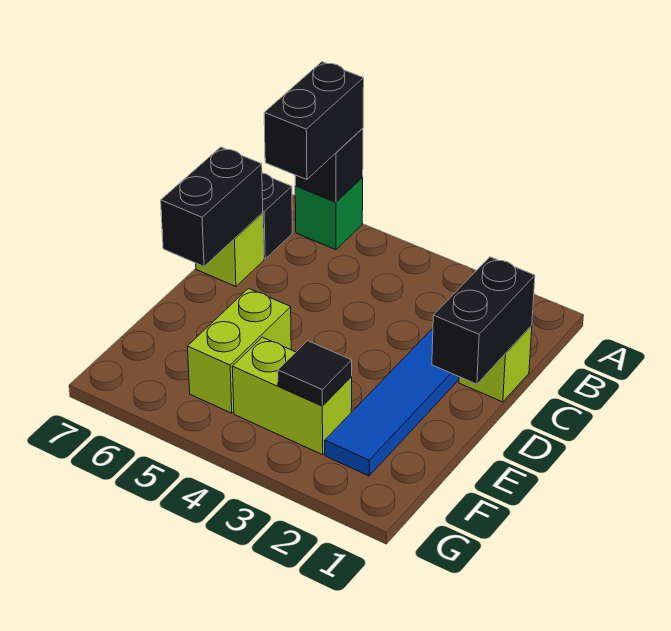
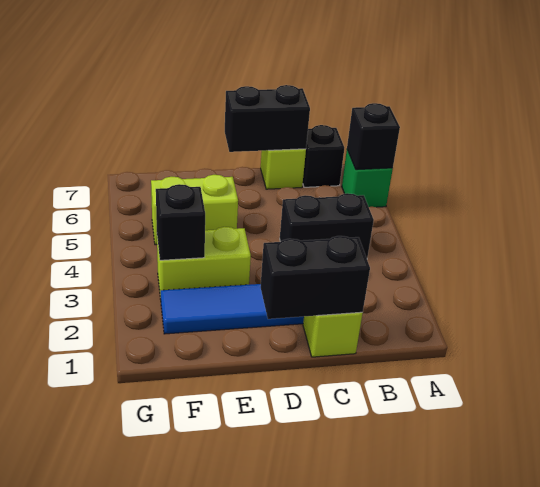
black 1x2 brick [264,62,364,180] -> black 1x2 brick moved to [280,193,374,258]
lime 1x2 brick [232,337,352,455] -> lime 1x2 brick turned to [157,227,251,299]
black 1x1 tile [278,341,352,406] -> black 1x1 brick [156,184,205,260]

